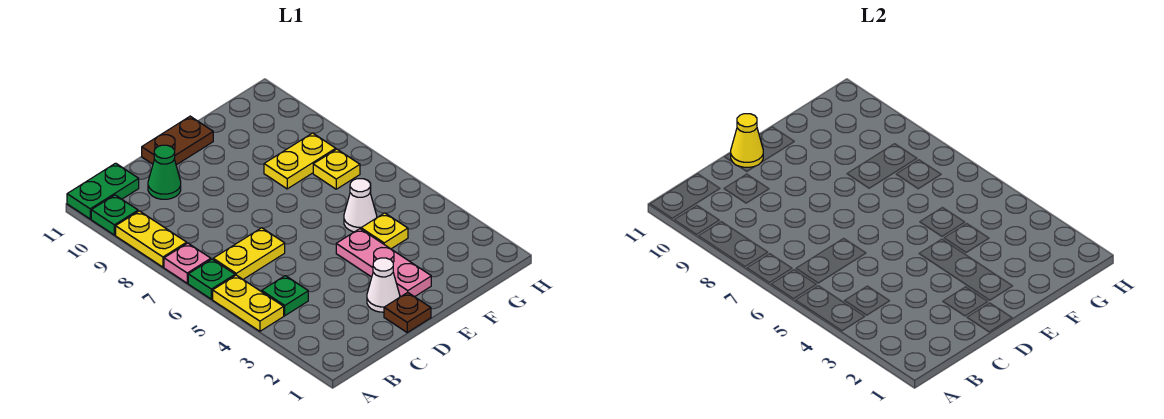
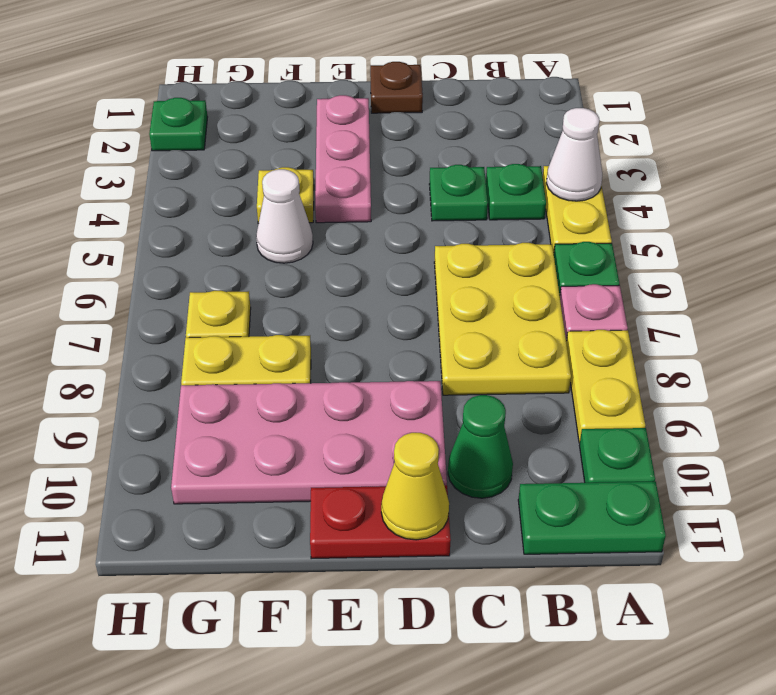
yellow 1x2 plate [213,228,285,279] -> yellow 2x3 plate [434,243,571,395]
none -> green 1x1 plate [429,165,488,221]
white 1x1 cone [367,258,400,312] -> white 1x1 cone moved to [546,108,602,201]
none -> pink 2x4 plate [171,381,447,504]
brown 1x2 plate [142,116,213,165] -> red 1x2 plate [310,485,451,559]
none -> green 1x1 plate [149,98,207,151]

